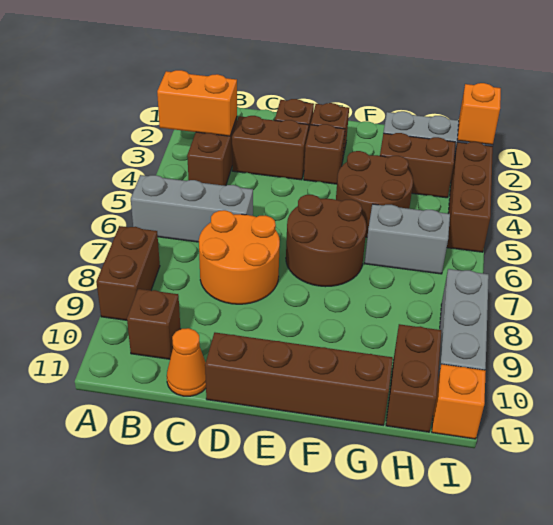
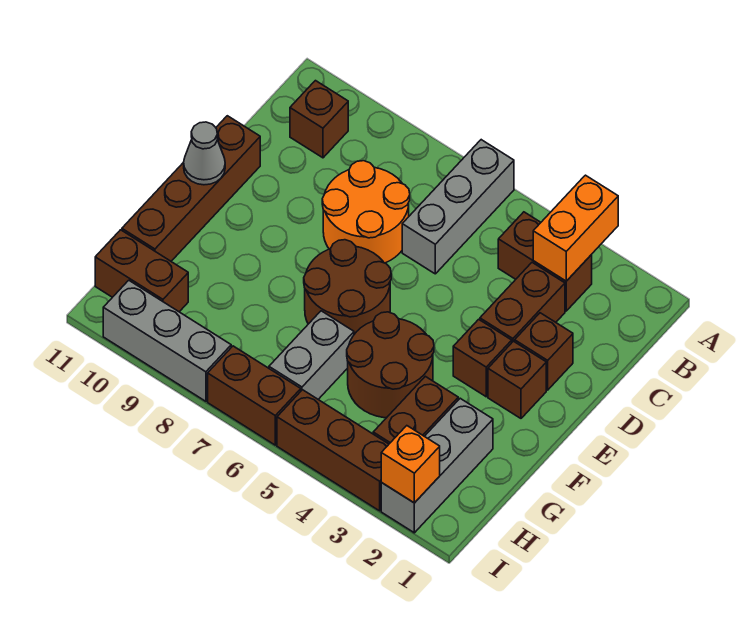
brown 1x2 brick [96,226,160,320] -> brown 1x2 brick moved to [208,346,301,445]
orange 1x1 cone [167,328,206,396] -> none
none -> grey 1x1 cone [184,122,225,185]
orange 1x1 brick [432,364,486,439] -> none

